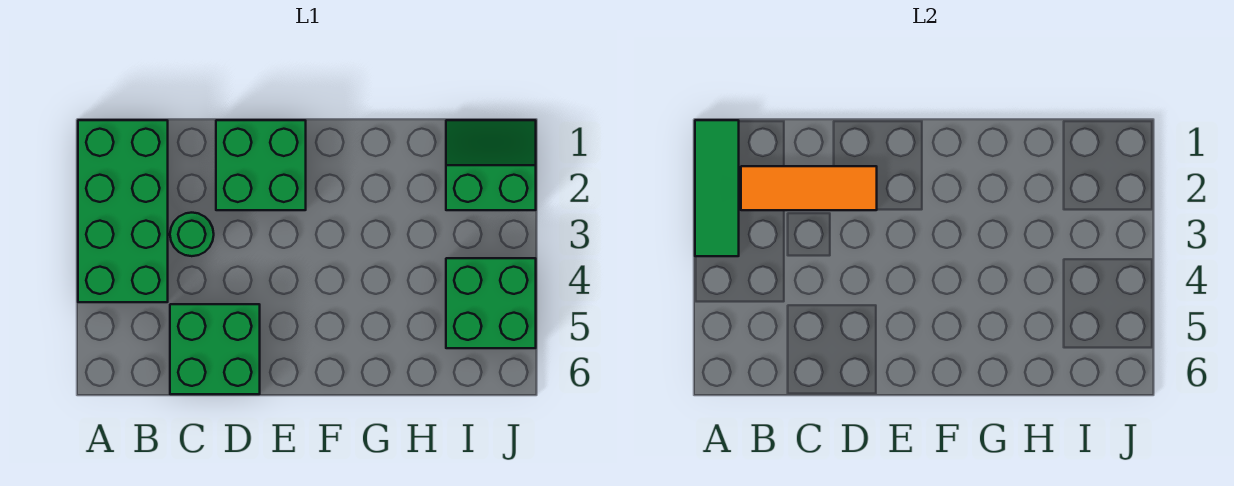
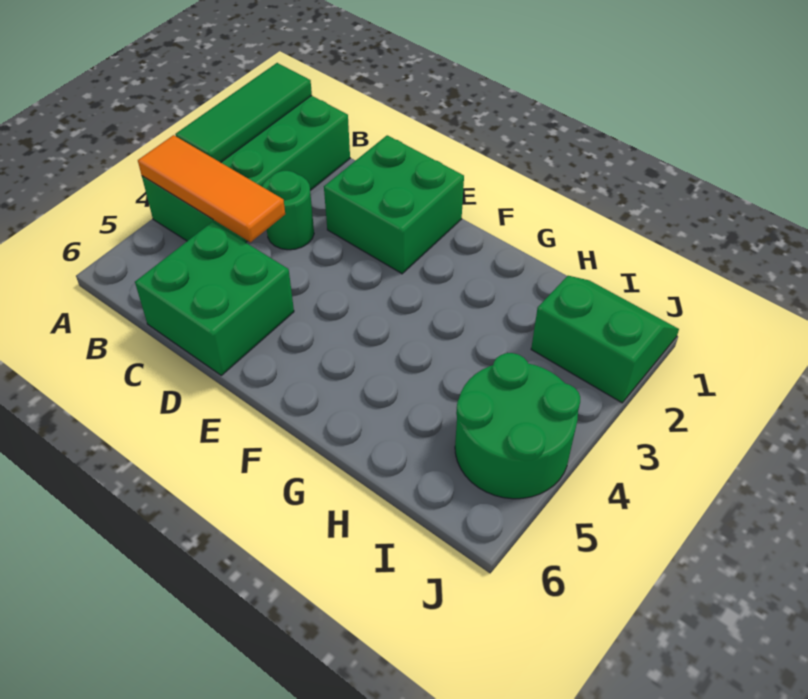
orange 1x3 tile [741,166,877,210] -> orange 1x3 tile moved to [138,135,285,242]
green 2x2 brick [446,258,536,348] -> green 2x2 round brick [455,353,580,499]

